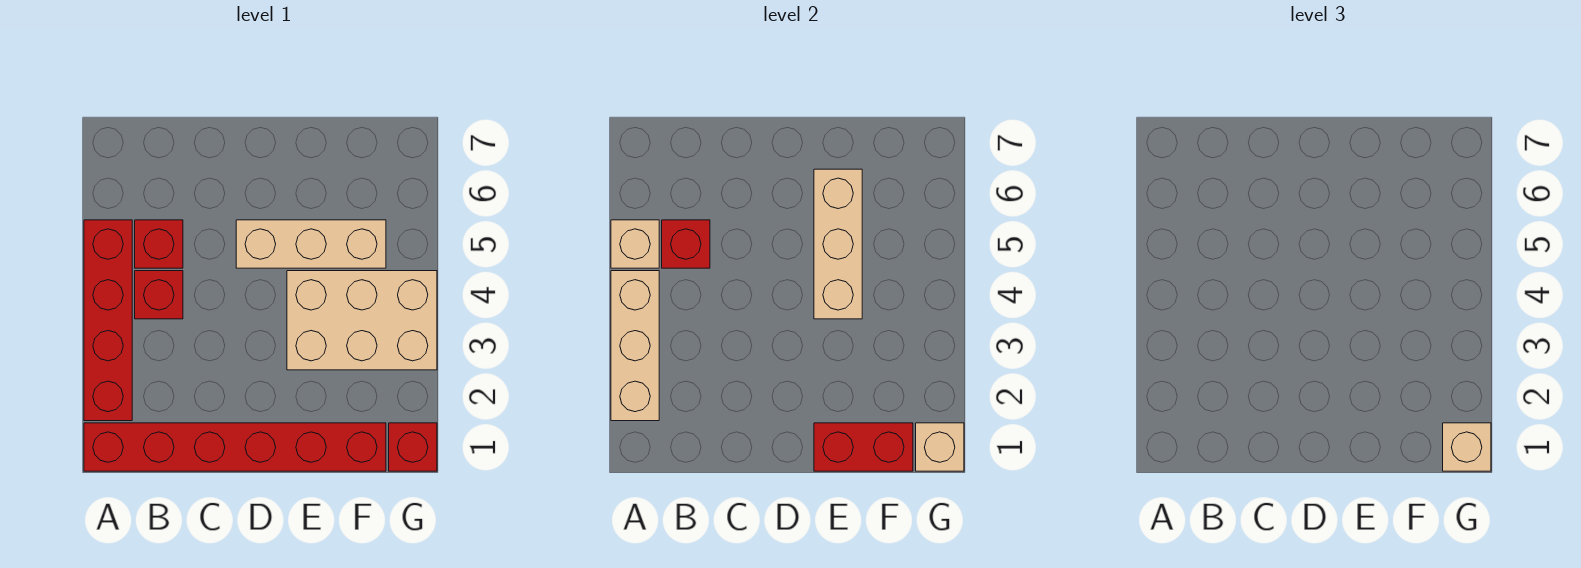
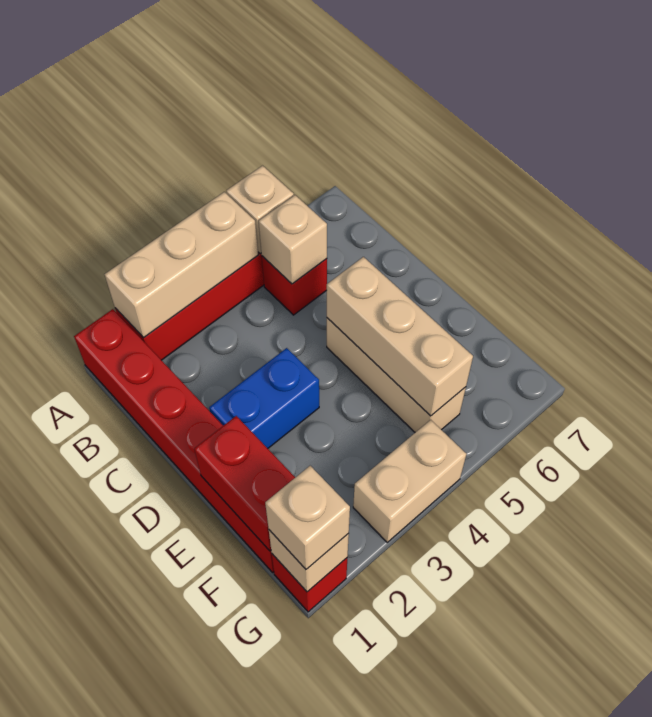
red 1x1 brick [135,271,183,319] -> none
red 1x1 brick [662,220,710,268] -> tan 1x1 brick [259,195,327,284]
none -> blue 1x2 brick [209,348,319,448]
tan 2x3 brick [287,271,437,370] -> tan 1x2 brick [353,420,466,542]
tan 1x3 brick [814,169,862,319] -> tan 1x3 brick turned to [327,257,473,416]

